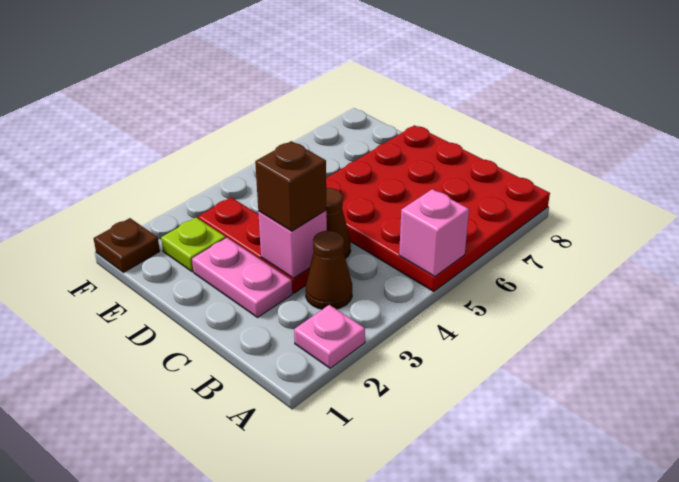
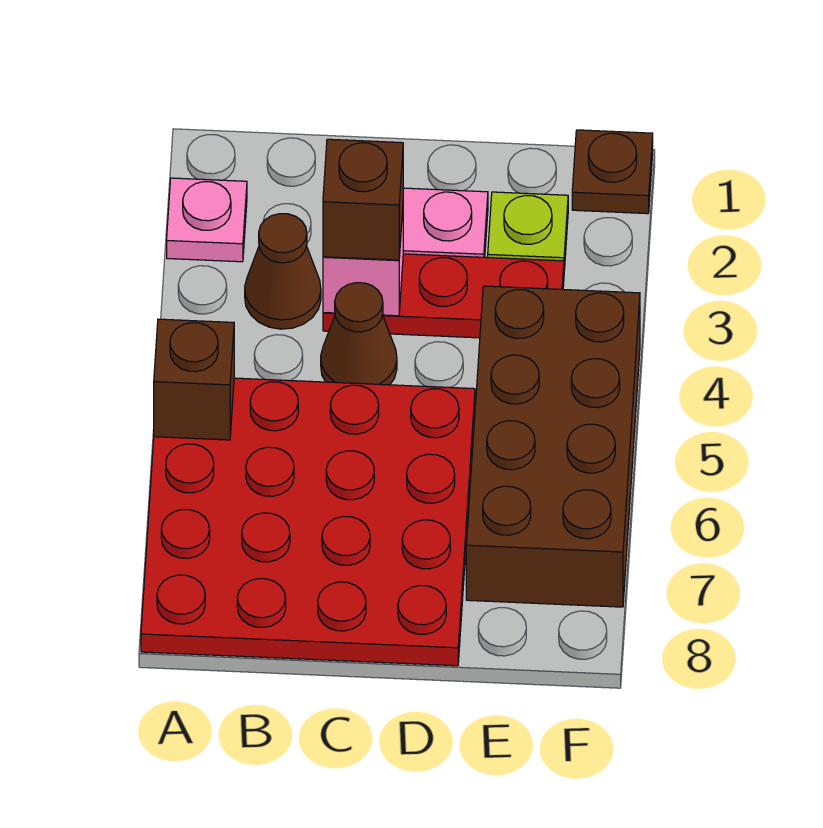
pink 1x1 brick [399,189,469,277] -> brown 1x1 brick [154,319,234,440]
none -> brown 2x4 brick [466,286,640,607]

